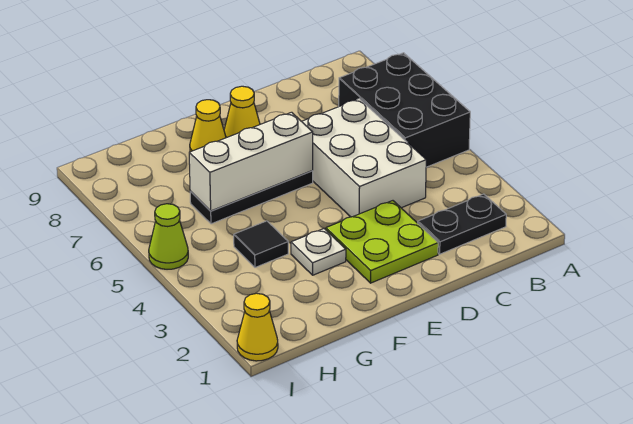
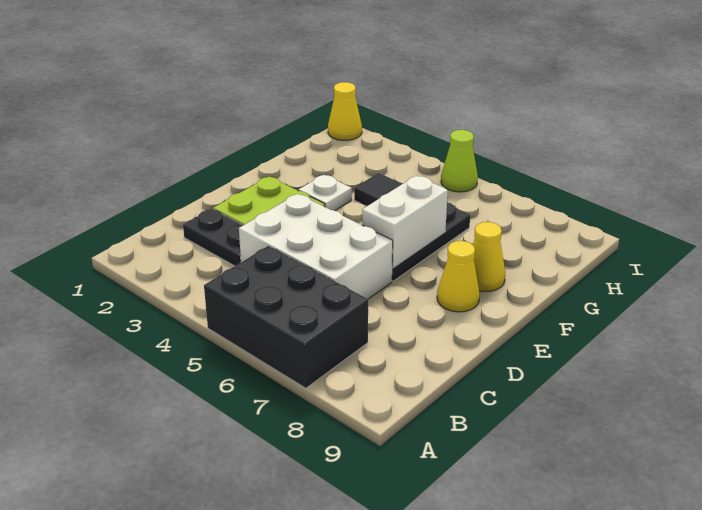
black 1x2 plate [418,194,506,254] -> black 1x2 plate turned to [183,209,243,266]
white 1x3 brick [189,112,313,211] -> white 1x2 brick [362,176,448,268]

